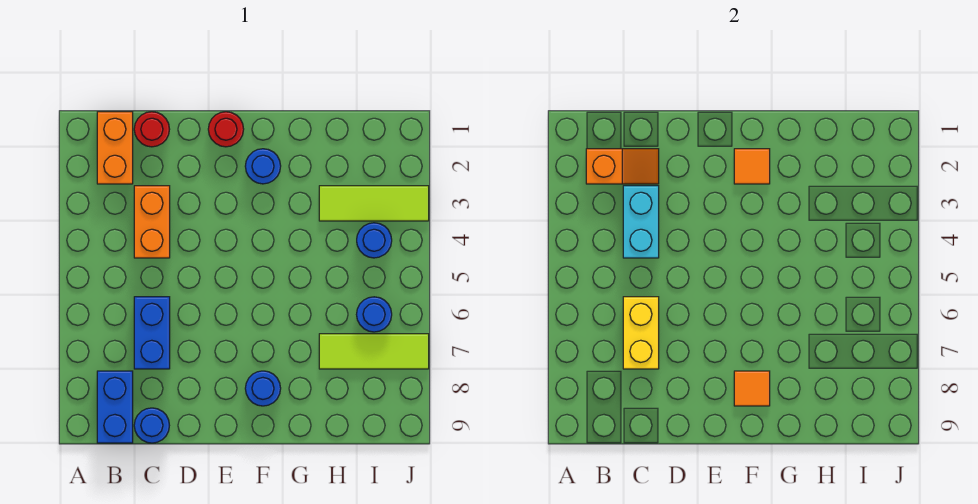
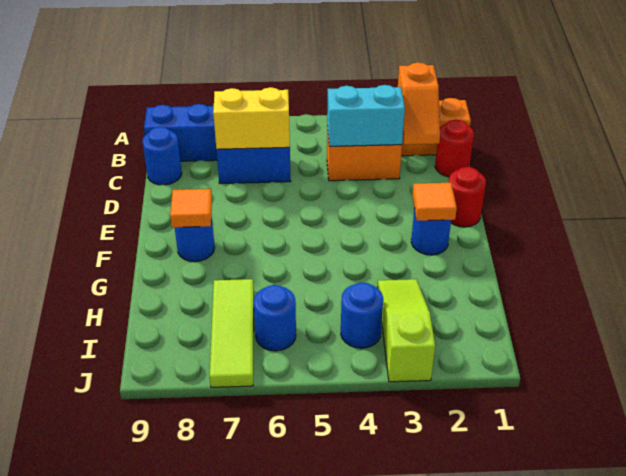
lime 1x3 tile [319,186,429,221] -> lime 1x3 slope [378,279,435,382]

